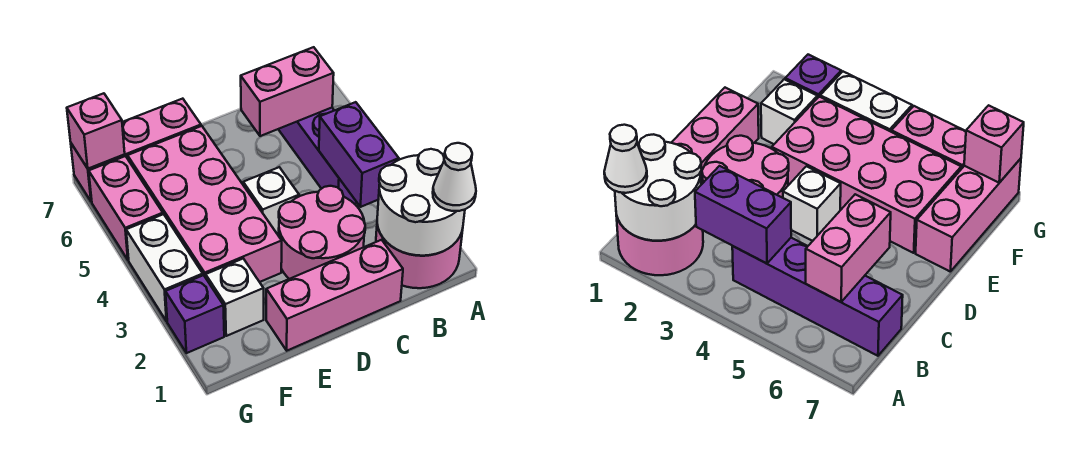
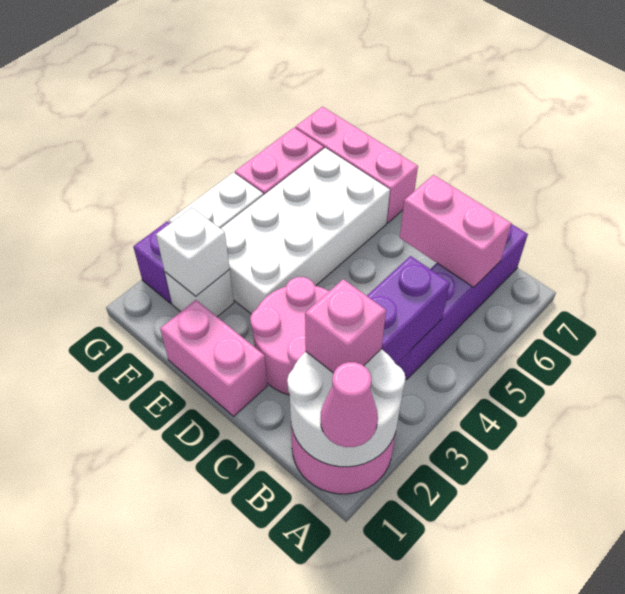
white 1x1 cone [433,143,476,211] -> pink 1x1 cone [321,362,378,447]
pink 1x3 brick [266,240,403,351] -> pink 1x2 brick [160,300,267,416]
white 1x1 brick [243,167,299,236] -> white 1x1 brick moved to [156,208,230,296]
pink 2x4 brick [128,126,282,282] -> white 2x4 brick [221,148,390,314]
pink 1x1 brick [67,93,125,169] -> pink 1x1 brick moved to [305,279,386,373]

